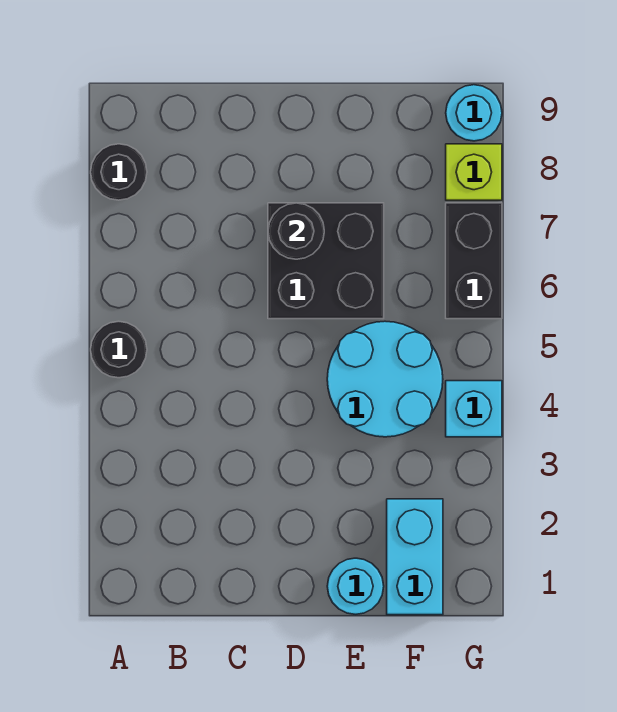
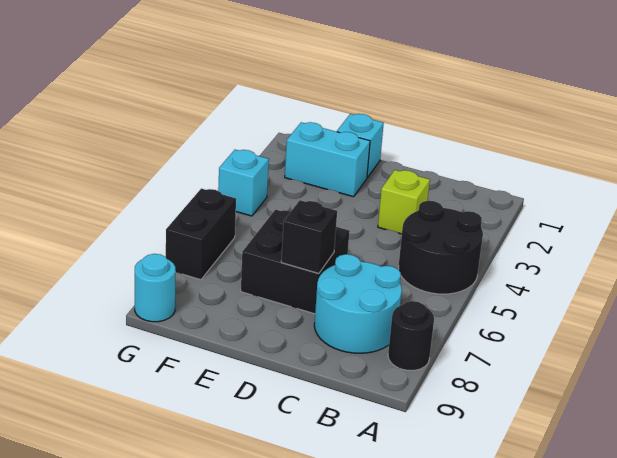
black 1x1 round brick [91,321,147,378] -> black 2x2 round brick [398,201,483,294]
black 1x1 round brick [268,203,324,259] -> black 1x1 brick [281,200,337,273]
cyan 1x1 round brick [327,558,384,614] -> cyan 1x1 brick [337,114,384,178]
cyan 2x2 round brick [327,321,443,437] -> cyan 2x2 round brick moved to [314,254,402,353]
cyan 1x2 brick [387,499,443,615] -> cyan 1x2 brick turned to [285,122,370,197]
lime 1x1 brick [446,144,502,200] -> lime 1x1 brick moved to [378,170,430,234]

